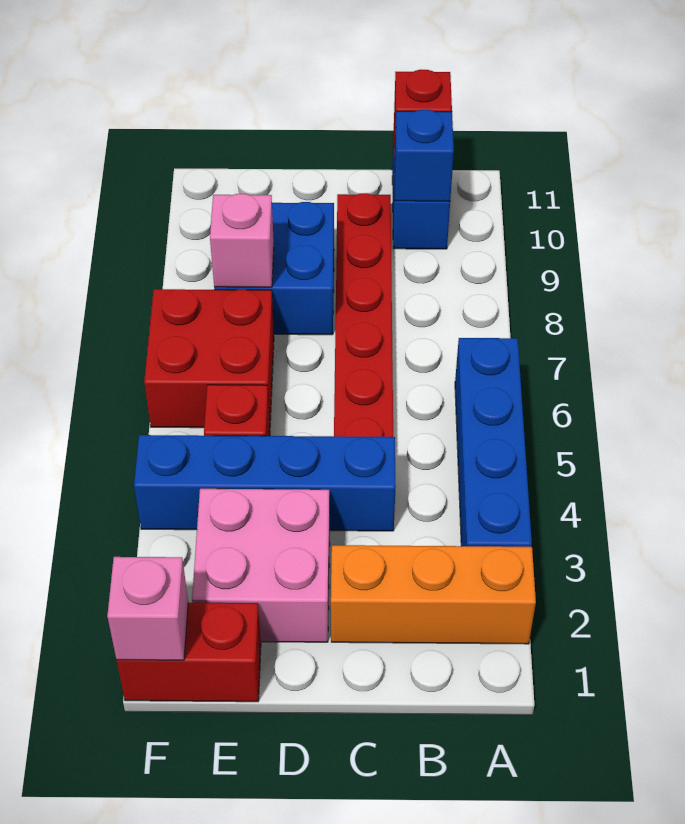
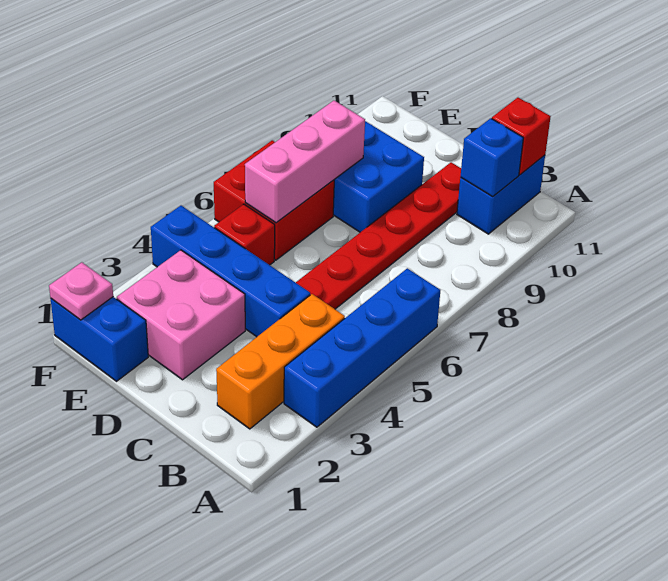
orange 1x3 brick [331,545,536,644] -> orange 1x3 brick turned to [216,294,345,429]
red 1x2 brick [117,603,261,702] -> blue 1x2 brick [51,297,148,381]
pink 1x1 brick [210,194,274,287] -> pink 1x3 brick [245,101,365,223]
pink 1x1 brick [107,557,188,660] -> pink 1x1 plate [49,262,113,320]

